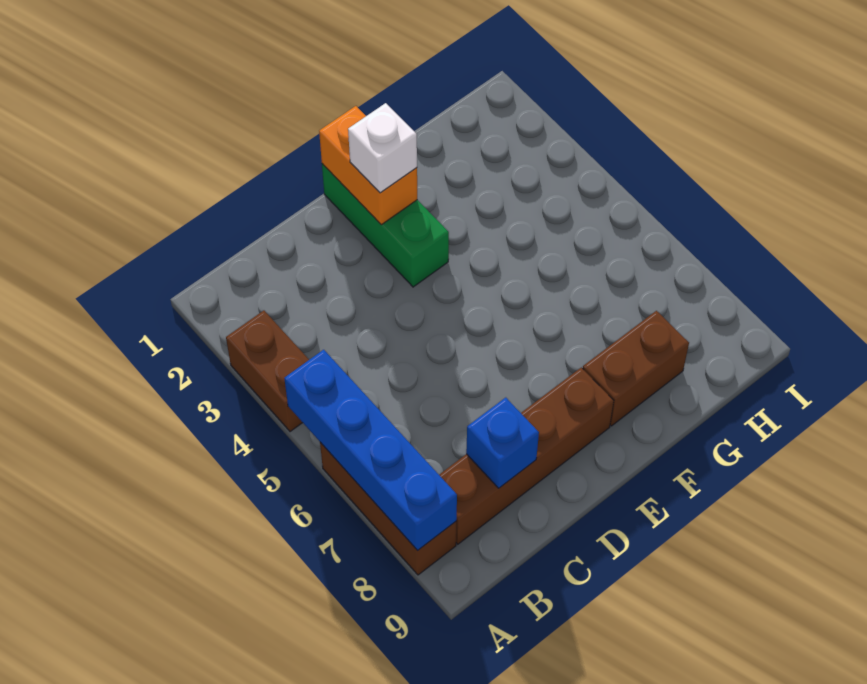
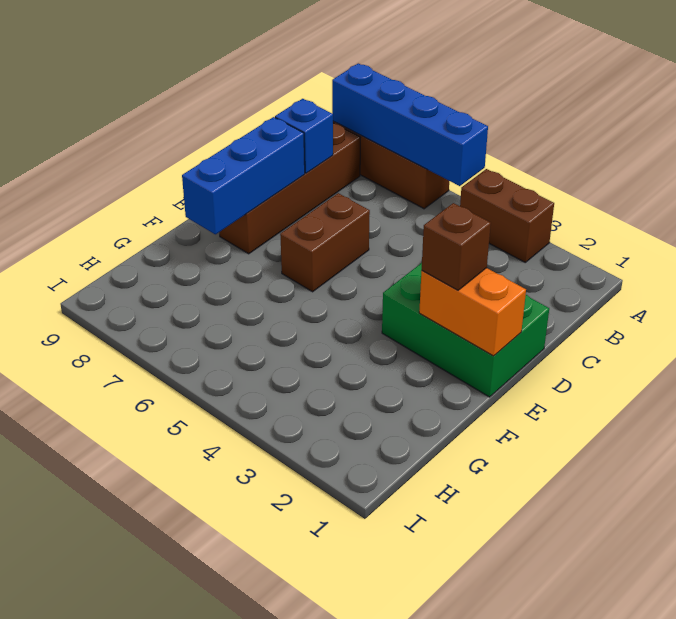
none -> blue 1x3 brick [182,117,305,234]
green 1x3 brick [322,164,449,287] -> green 2x3 brick [382,263,549,397]
white 1x1 brick [348,103,417,193] -> brown 1x1 brick [422,203,491,290]
brown 1x2 brick [583,311,689,426] -> brown 1x2 brick moved to [280,193,370,292]

